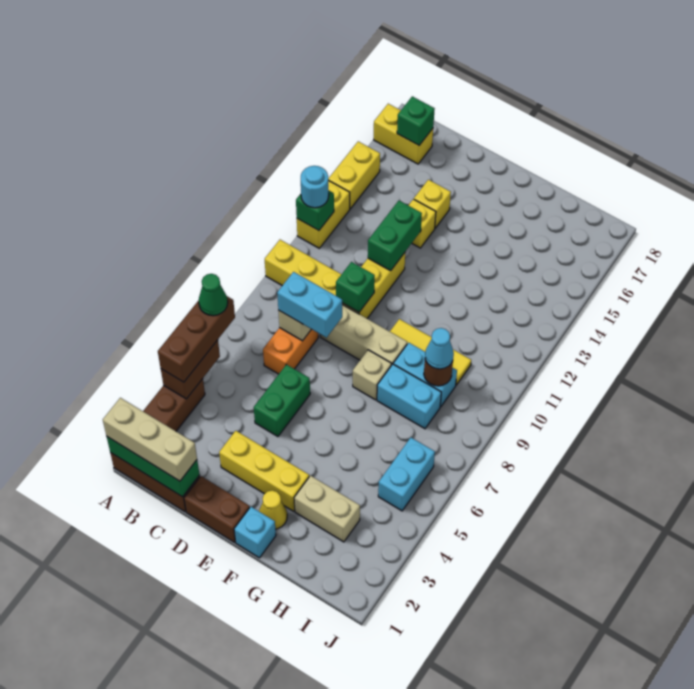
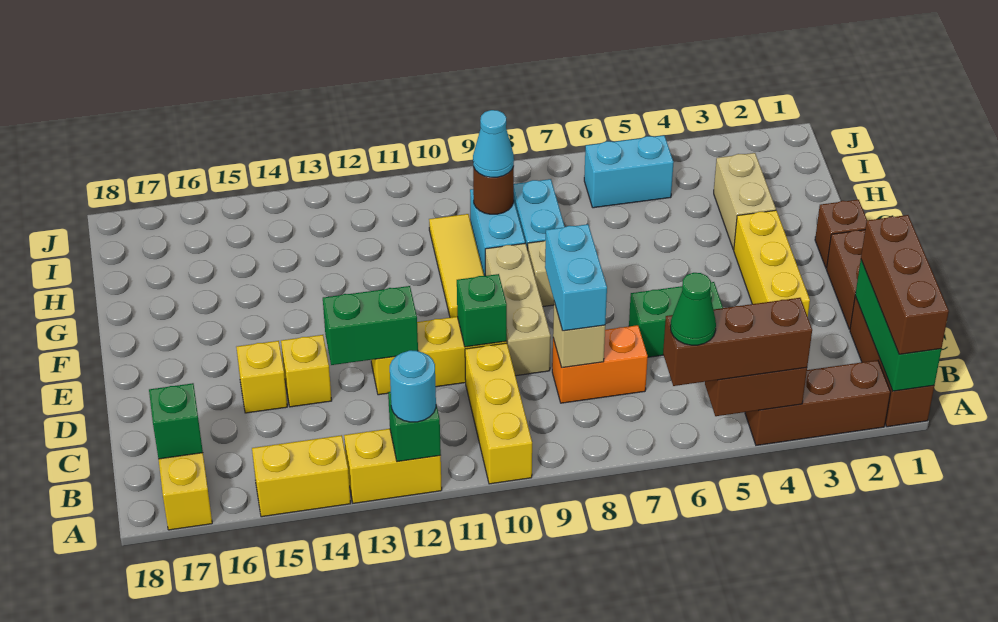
tan 1x3 brick [103,398,197,481] -> brown 1x3 brick [861,215,949,354]
cyan 1x1 brick [234,507,276,558] -> brown 1x1 brick [815,200,867,268]
yellow 1x1 cone [259,490,287,529] -> none

